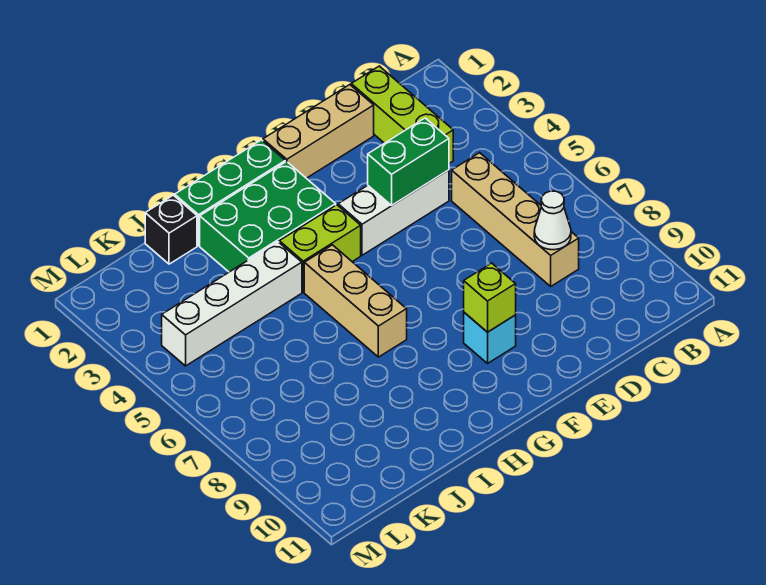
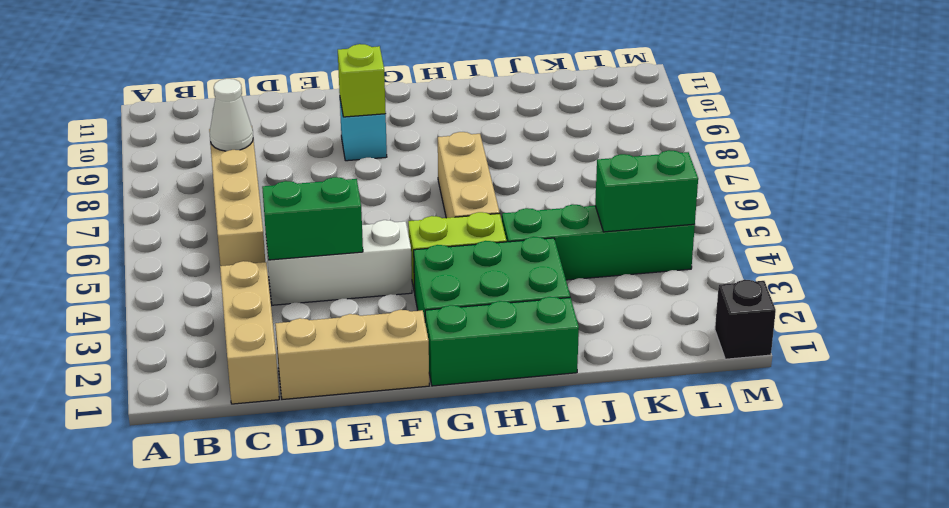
lime 1x3 brick [351,66,453,163] -> tan 1x3 brick [220,261,279,404]
white 1x4 brick [162,242,302,366] -> green 1x4 brick [502,204,695,280]
black 1x1 brick [145,195,197,264] -> black 1x1 brick moved to [715,280,776,359]
none -> green 1x2 brick [595,150,698,232]

